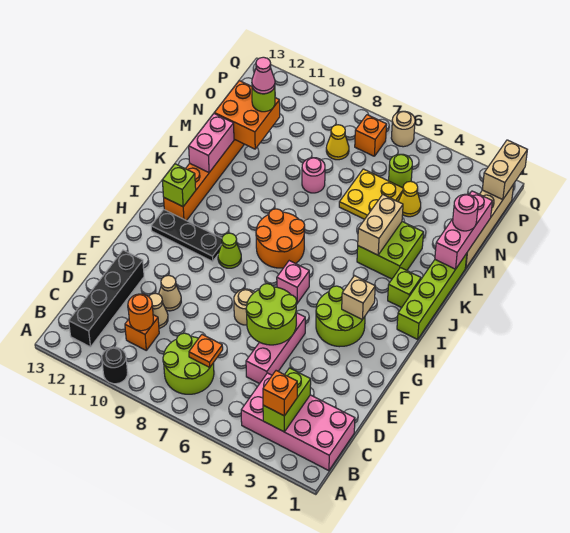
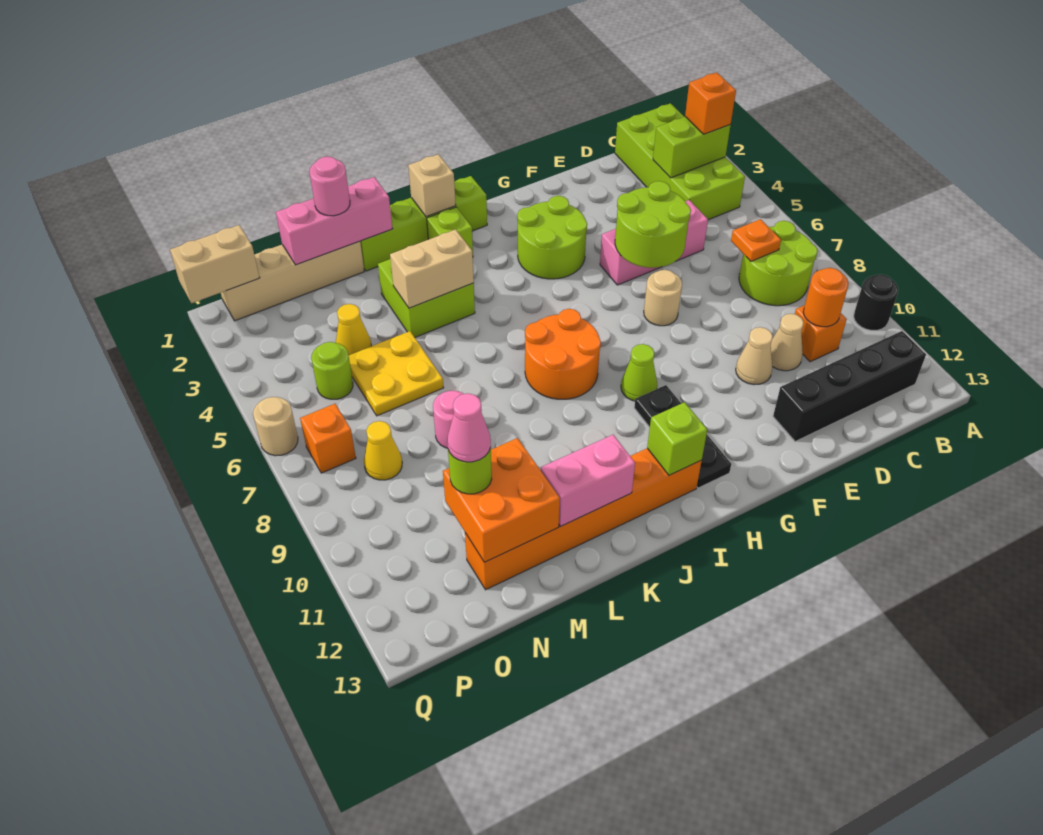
pink 2x4 brick [241,373,355,471] -> lime 2x4 brick [615,103,745,220]
tan 1x1 brick [342,276,375,320] -> tan 1x1 brick moved to [408,154,456,217]
pink 1x1 brick [277,261,309,303] -> none

